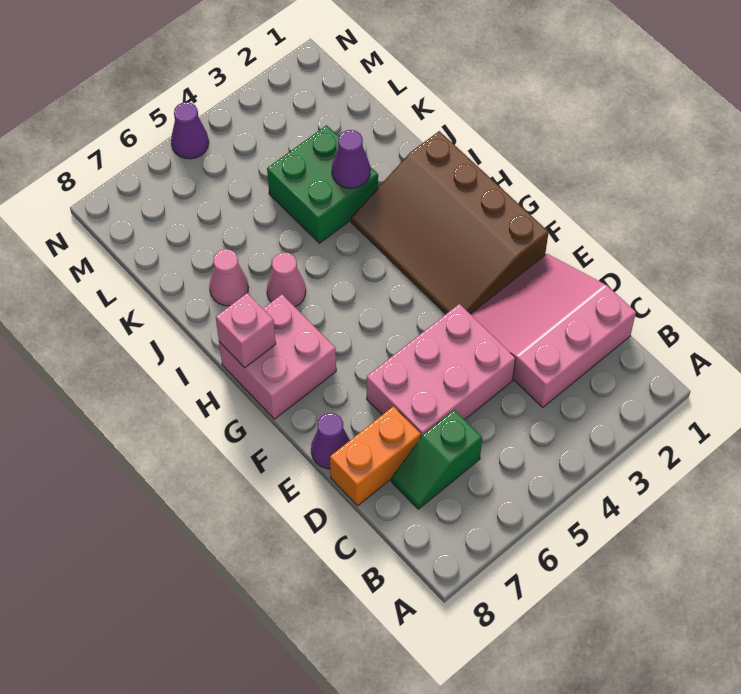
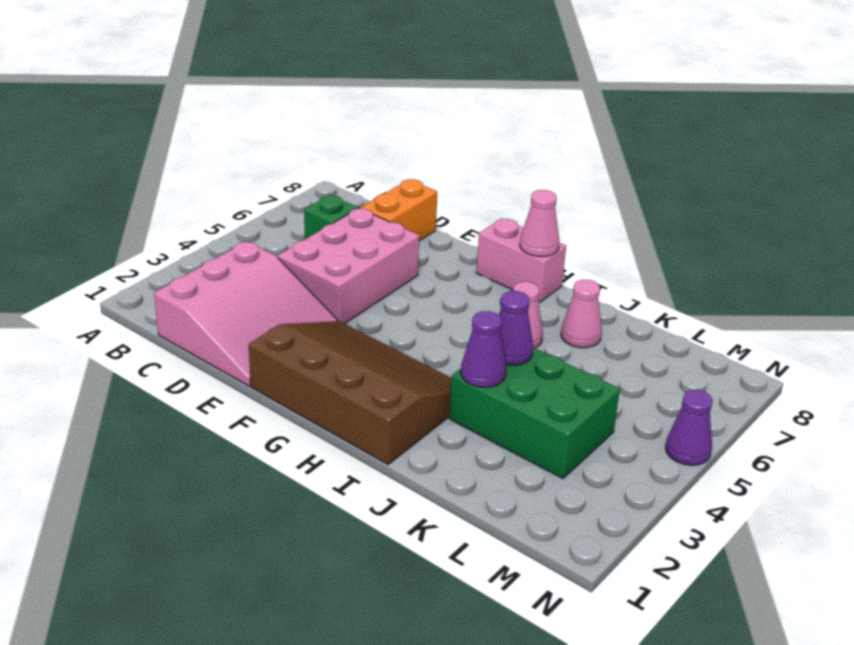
purple 1x1 cone [311,413,350,469] -> purple 1x1 cone moved to [499,291,533,365]
pink 2x2 brick [219,294,336,419] -> pink 1x2 brick [476,218,566,302]
pink 1x1 brick [216,293,276,368] -> pink 1x1 cone [520,190,559,257]
green 2x2 brick [267,125,378,243] -> green 2x3 brick [449,348,620,479]

